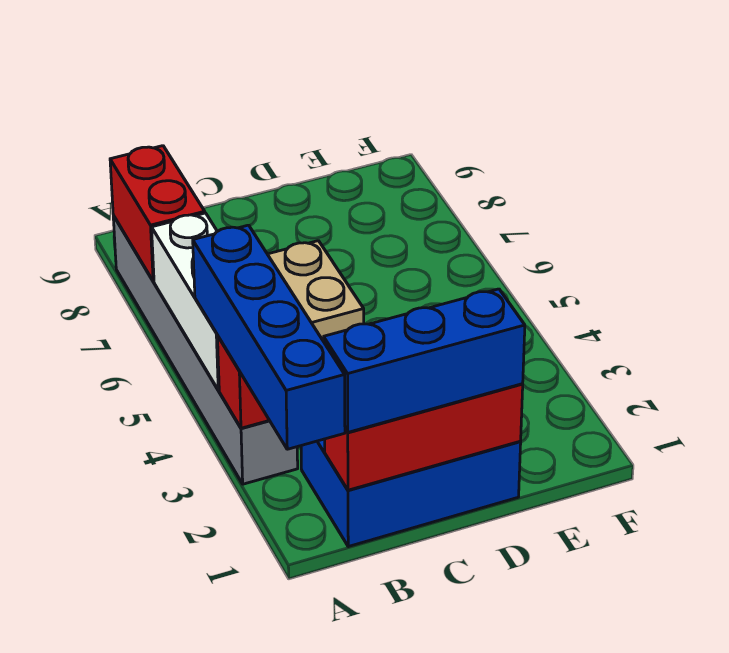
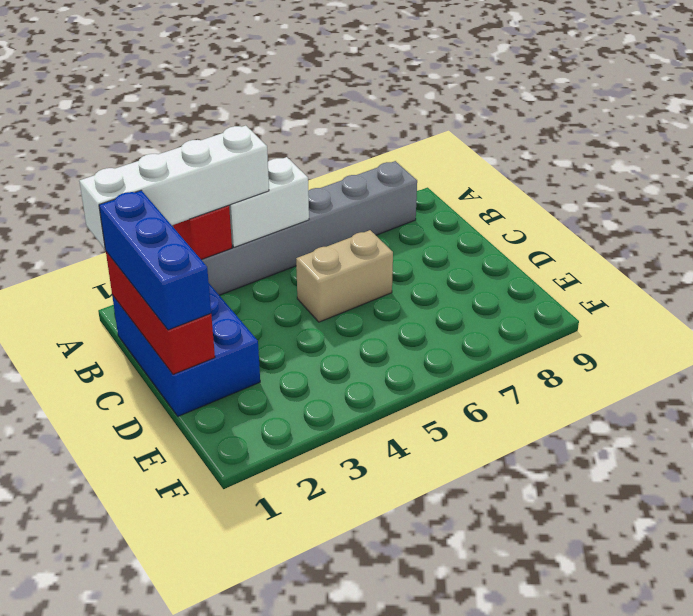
blue 1x4 brick [193,225,345,449] -> white 1x4 brick [79,126,269,249]
white 1x3 brick [152,213,219,390] -> white 1x2 brick [229,157,309,247]
red 1x2 brick [110,146,205,281] -> none

